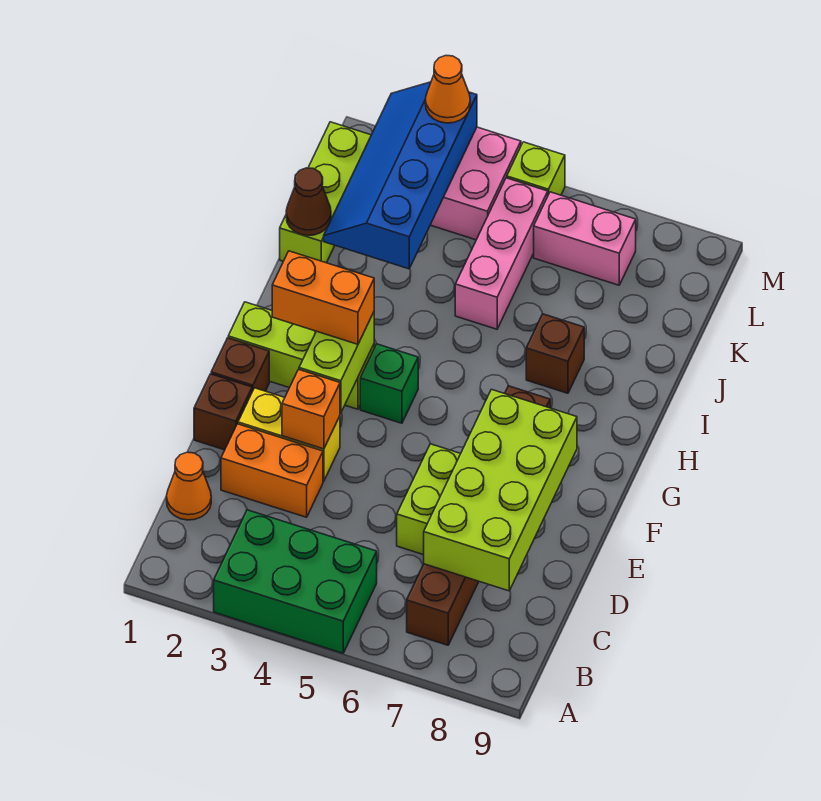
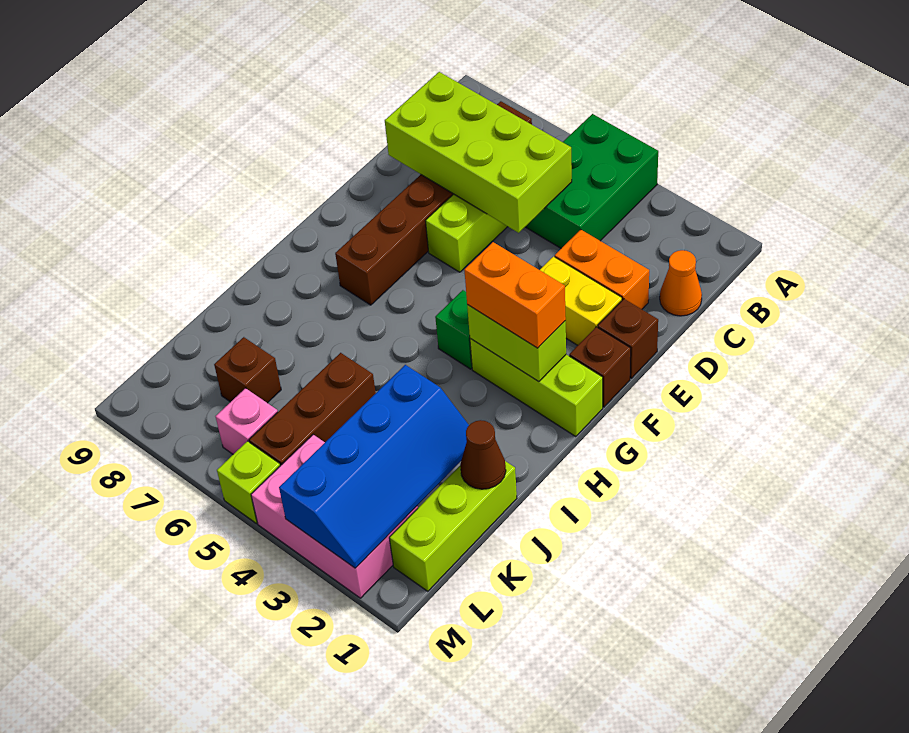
green 2x3 brick [214,510,377,653] -> green 2x3 brick turned to [526,114,658,248]
lime 2x4 brick [424,389,577,591] -> lime 2x4 brick turned to [385,72,572,233]
orange 1x1 brick [282,369,340,449] -> none
lime 1x2 brick [299,312,374,413] -> lime 1x2 brick turned to [467,305,566,382]
brown 1x1 brick [526,314,584,393] -> brown 1x1 brick moved to [214,337,281,403]
pink 1x3 brick [455,178,548,329] -> brown 1x3 brick [249,353,376,466]
pink 1x2 brick [534,192,636,285] -> pink 1x1 brick [216,388,278,454]
orange 1x1 cone [425,56,470,123] -> none

